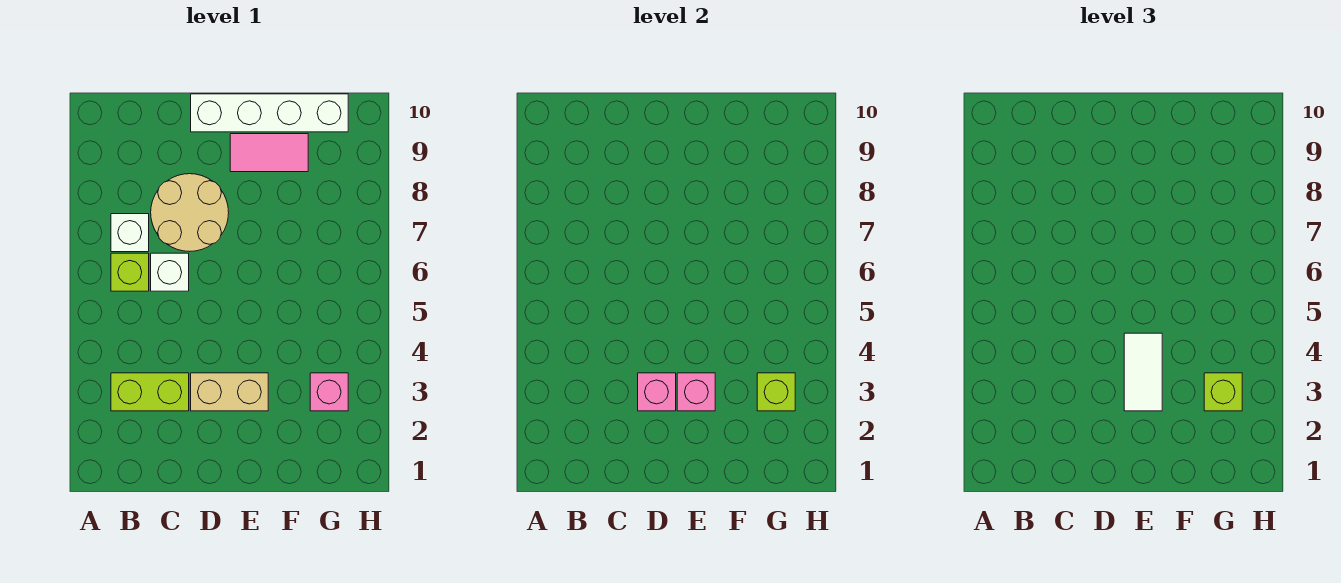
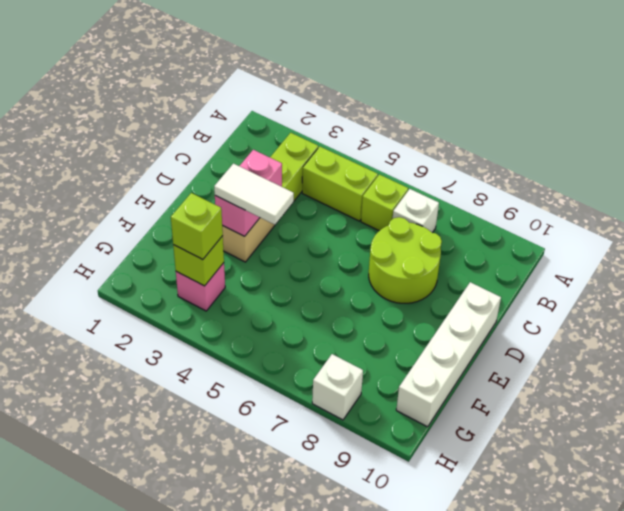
none -> lime 1x2 brick [302,147,378,221]
white 1x1 brick [151,253,189,291] -> white 1x1 brick moved to [312,354,363,420]
tan 2x2 round brick [151,174,229,252] -> lime 2x2 round brick [369,217,442,303]
pink 1x2 tile [230,134,308,172] -> none

